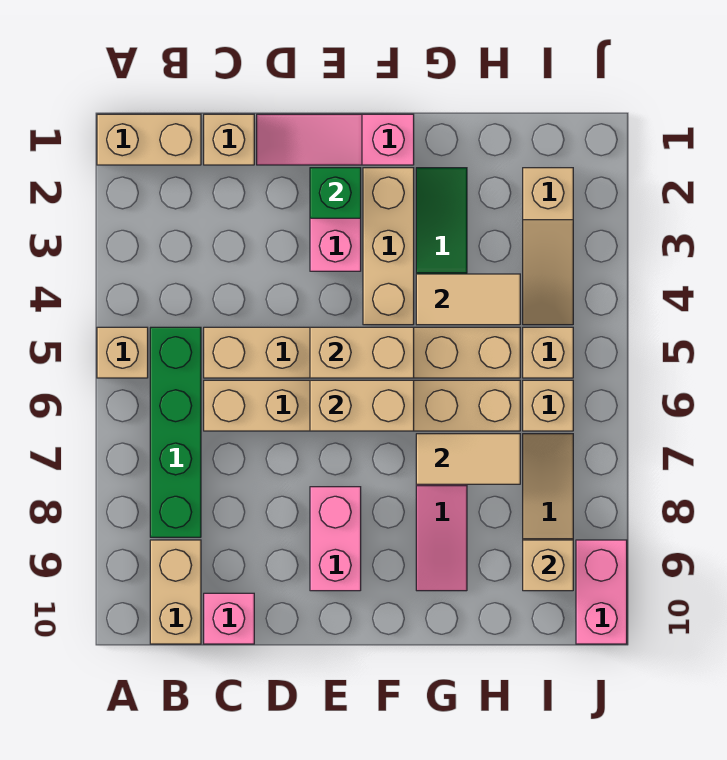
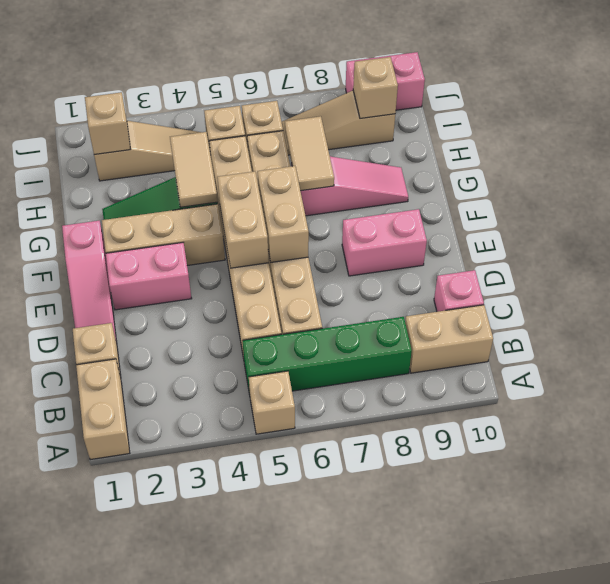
green 1x1 brick [310,168,361,218] -> none
none -> tan 1x1 brick [85,92,130,155]

